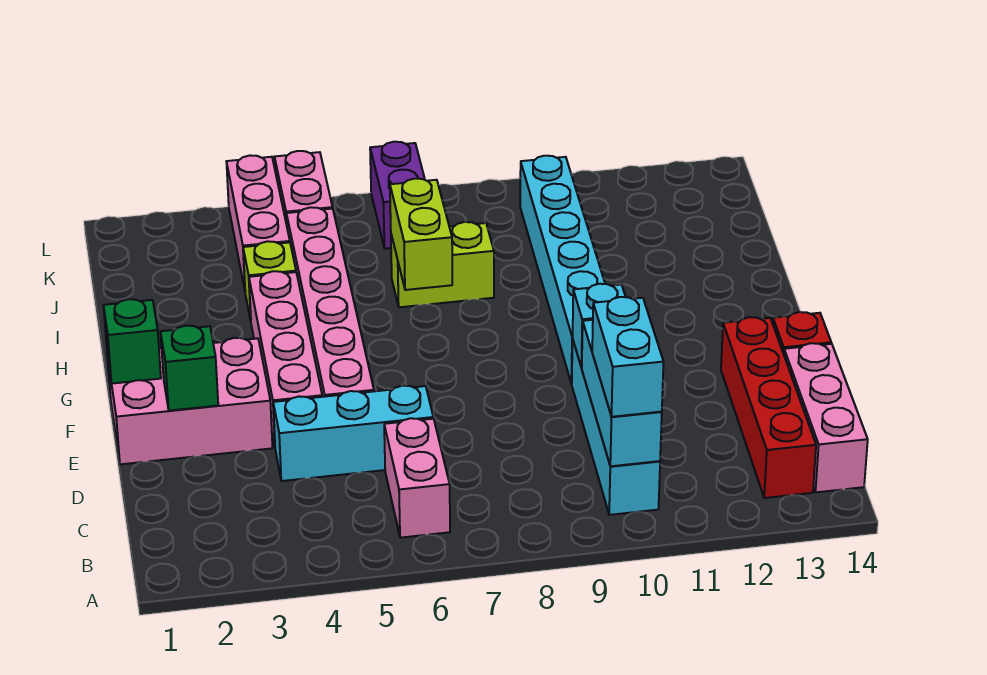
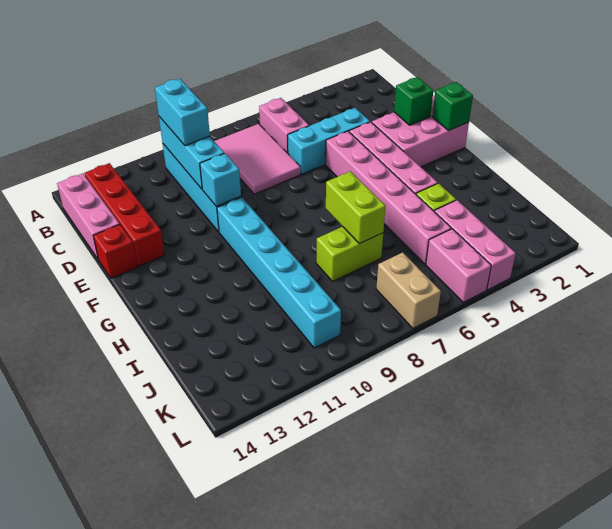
none -> pink 2x3 tile [214,124,301,194]
purple 1x2 brick [370,142,425,249] -> tan 1x2 brick [376,252,441,328]

